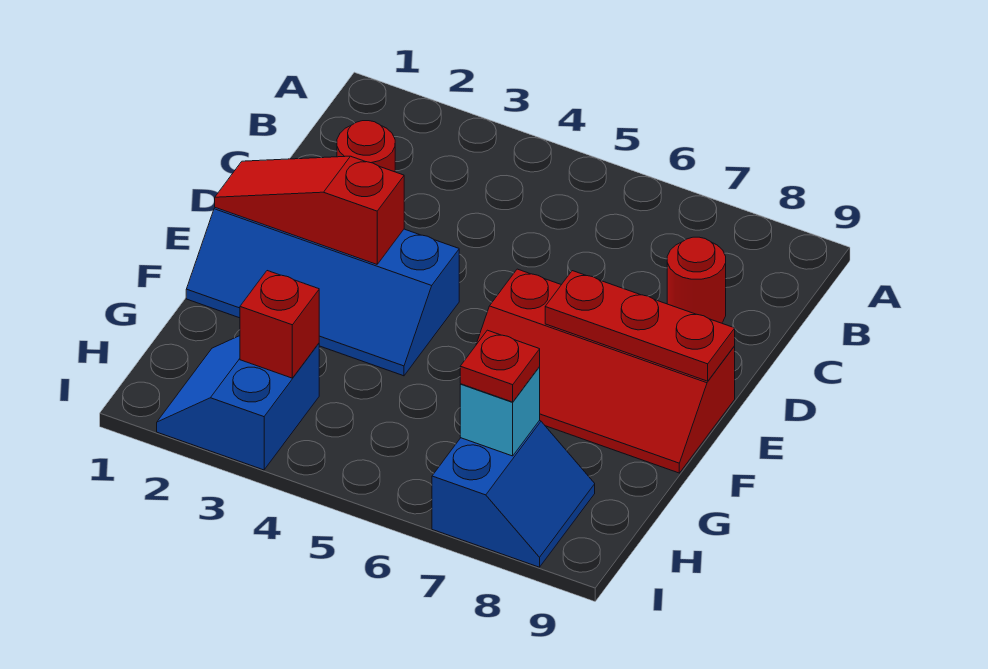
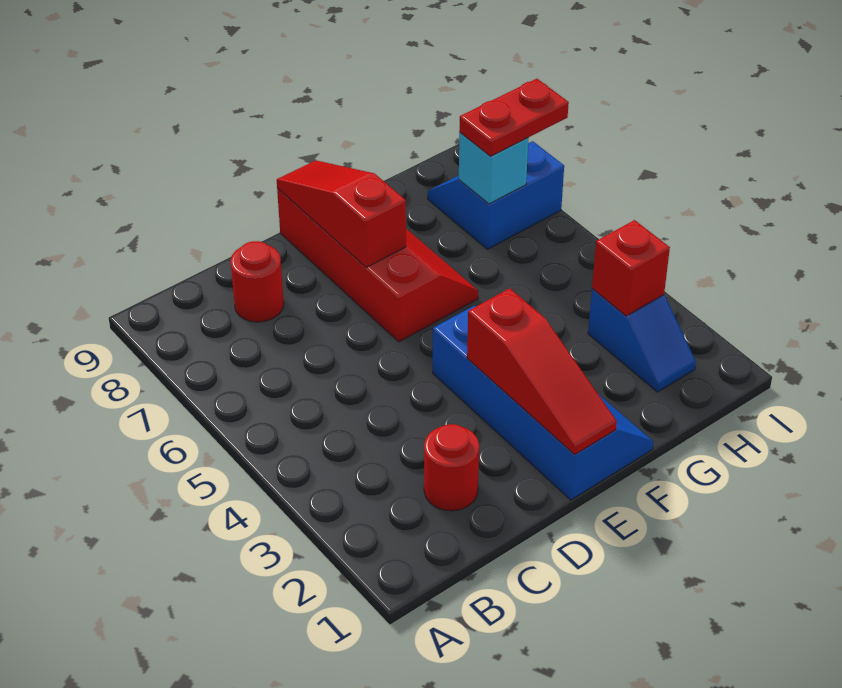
red 1x3 plate [545,271,735,381] -> red 1x3 slope [277,160,406,268]
blue 2x2 slope [157,336,319,470] -> blue 1x2 slope [588,289,696,392]
red 1x1 plate [460,330,540,402] -> red 1x2 plate [459,79,569,156]

